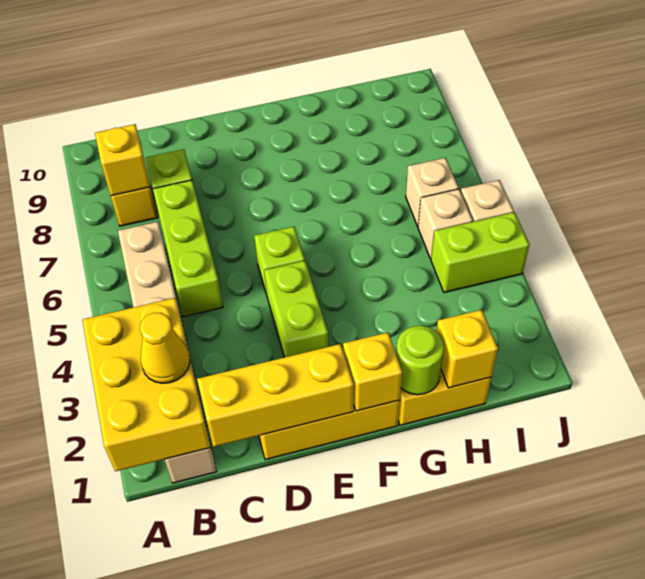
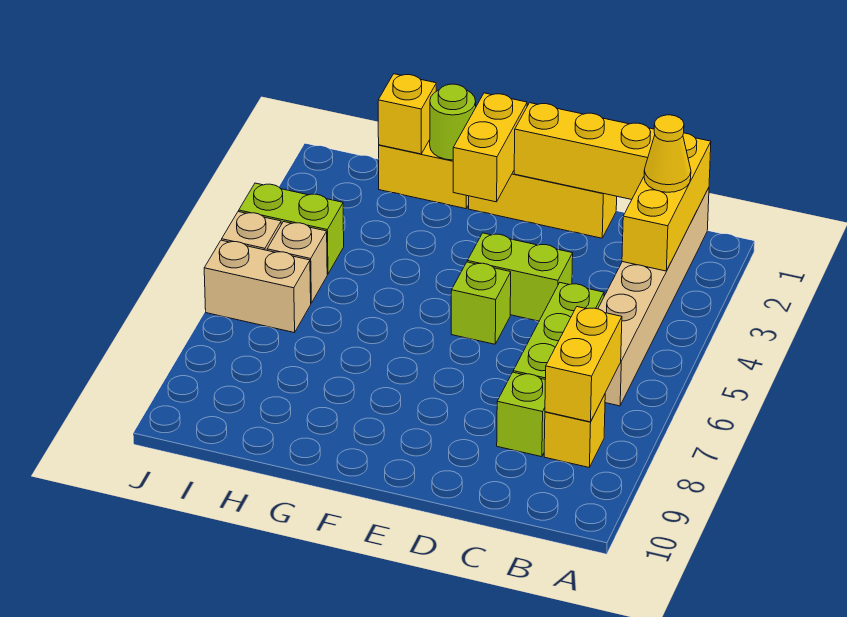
yellow 2x3 brick [82,298,211,471] -> yellow 1x3 brick [622,133,711,271]
yellow 1x1 brick [95,124,150,196] -> yellow 1x2 brick [545,307,622,422]
lime 1x2 brick [264,261,329,357] -> lime 1x2 brick turned to [467,233,573,321]
yellow 1x1 brick [343,333,402,411] -> yellow 1x2 brick [453,93,527,202]
tan 1x1 brick [406,158,459,226] -> tan 1x2 brick [204,240,311,333]

